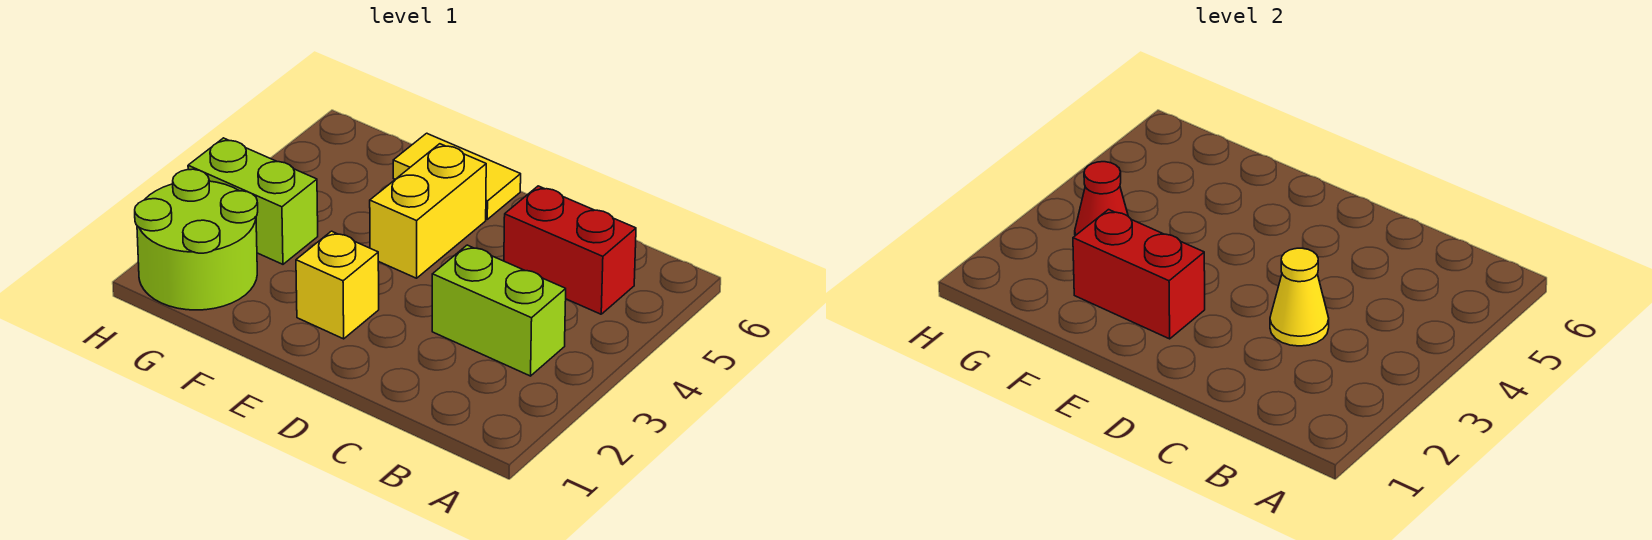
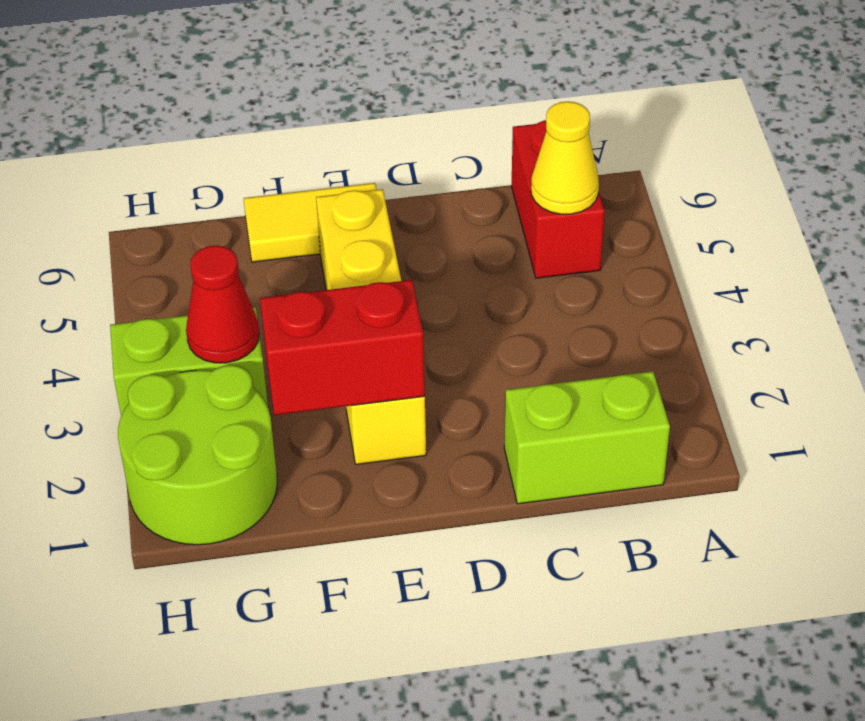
lime 1x2 brick [432,245,566,376] -> lime 1x2 brick moved to [504,371,670,504]
red 1x2 brick [504,186,636,314] -> red 1x2 brick turned to [512,120,605,278]
yellow 1x1 cone [1270,248,1329,346] -> yellow 1x1 cone moved to [531,101,599,214]

